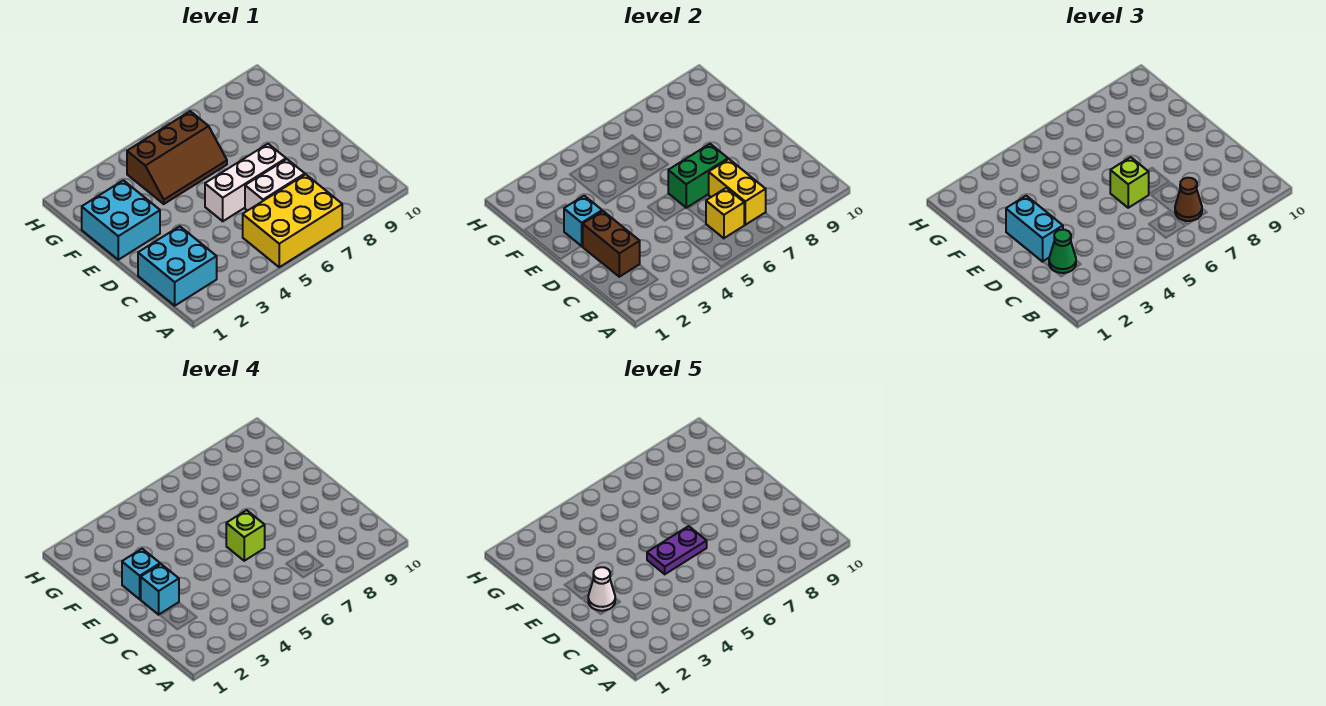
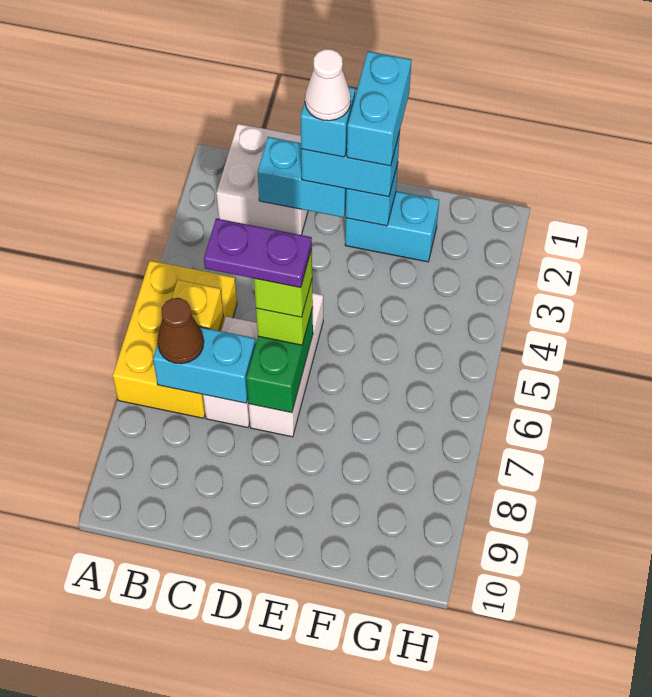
cyan 2x2 brick [138,226,217,306] -> white 2x2 brick [216,124,308,235]
yellow 1x2 brick [709,159,766,225] -> cyan 1x2 brick [153,327,256,403]
brown 1x2 brick [583,211,640,277] -> cyan 1x2 brick [258,137,346,217]
green 1x1 cone [1049,230,1076,273] -> none
purple 1x2 plate [647,526,707,574] -> purple 1x2 plate turned to [204,218,312,288]
cyan 2x2 brick [82,180,160,260] -> cyan 1x2 brick [345,191,439,262]
cyan 1x1 brick [122,549,160,599] -> cyan 1x2 brick [347,51,411,166]
brown 2x3 slope [127,111,227,204] -> none

